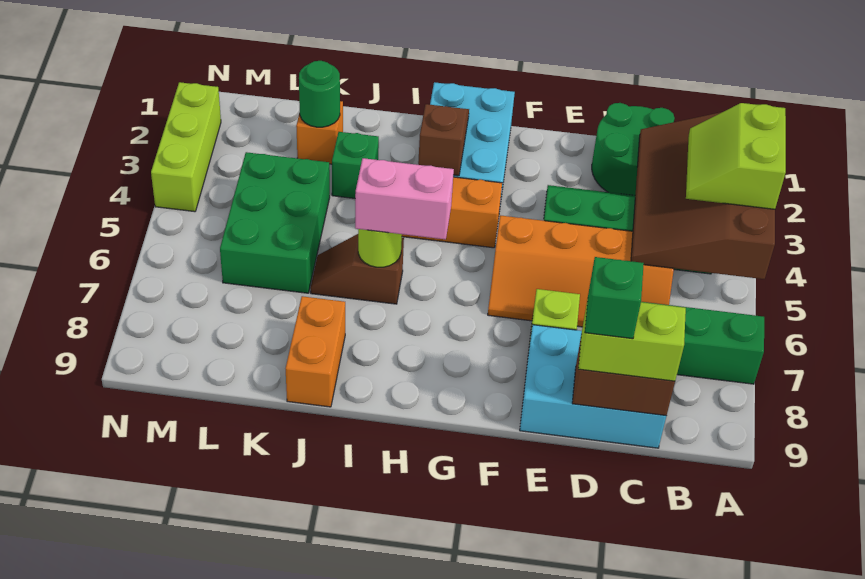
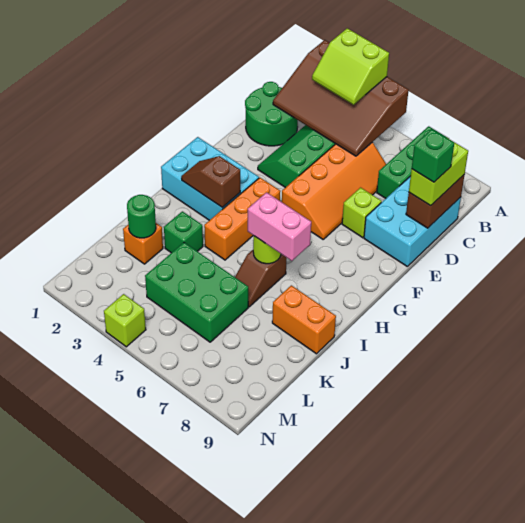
pink 1x2 brick [355,158,454,239] -> pink 1x2 brick turned to [248,192,311,261]
lime 1x3 brick [151,82,221,212] -> lime 1x1 brick [104,294,146,347]

